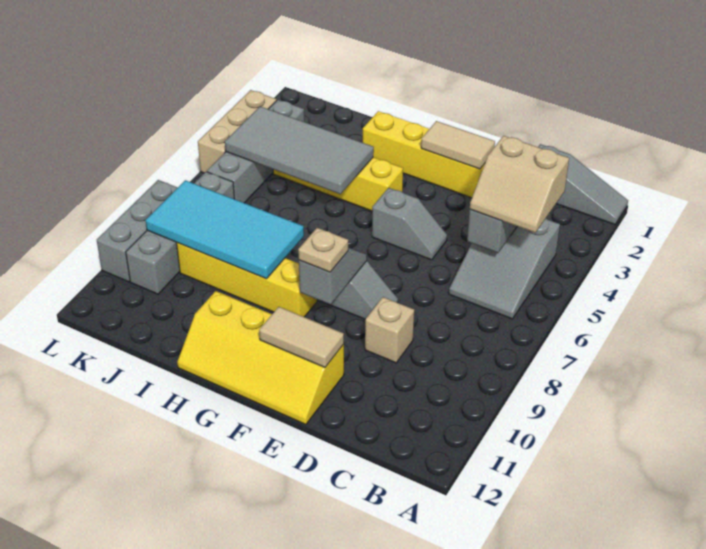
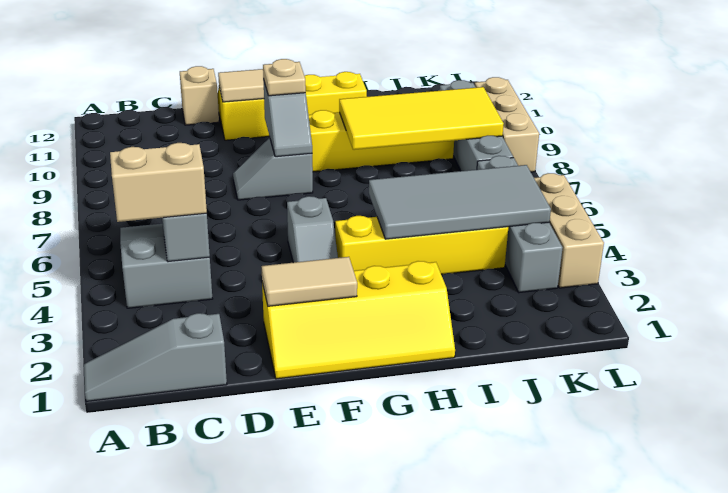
tan 1x1 brick [365,297,414,363] -> tan 1x1 brick moved to [180,66,219,125]
grey 1x2 slope [372,188,447,260] -> grey 1x2 slope turned to [287,196,338,263]
cyan 2x4 tile [145,180,304,279] -> yellow 2x4 tile [339,87,504,150]
grey 1x3 brick [97,180,178,282] -> tan 1x3 brick [475,77,539,172]

